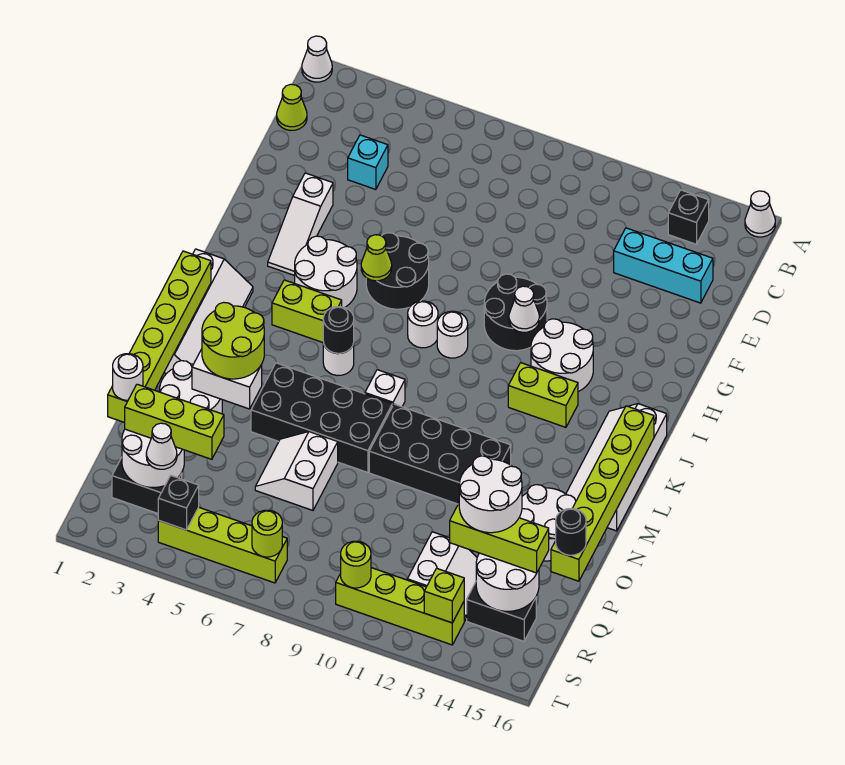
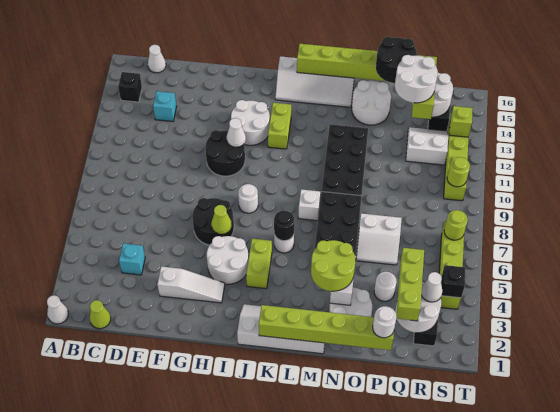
white 1x1 cone [745,191,775,237] -> white 1x1 cone moved to [148,45,166,73]
cyan 1x3 brick [614,228,713,303] -> cyan 1x1 brick [153,91,177,121]
white 1x1 round brick [437,311,468,358] -> white 1x1 round brick moved to [374,272,397,301]
black 1x1 round brick [556,508,586,555] -> black 2x2 round brick [376,37,417,83]

